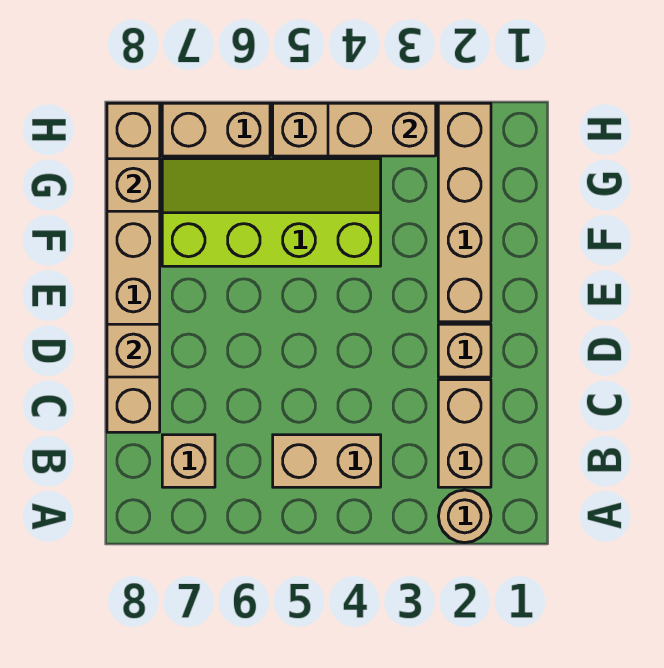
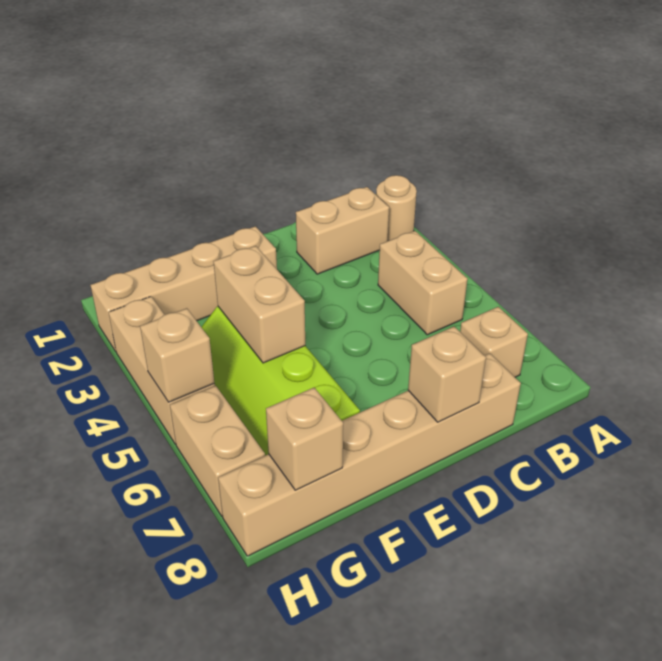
tan 1x1 brick [438,324,491,377] -> tan 1x1 brick moved to [140,308,214,402]
tan 1x2 brick [328,103,436,156] -> tan 1x2 brick moved to [213,246,305,363]

